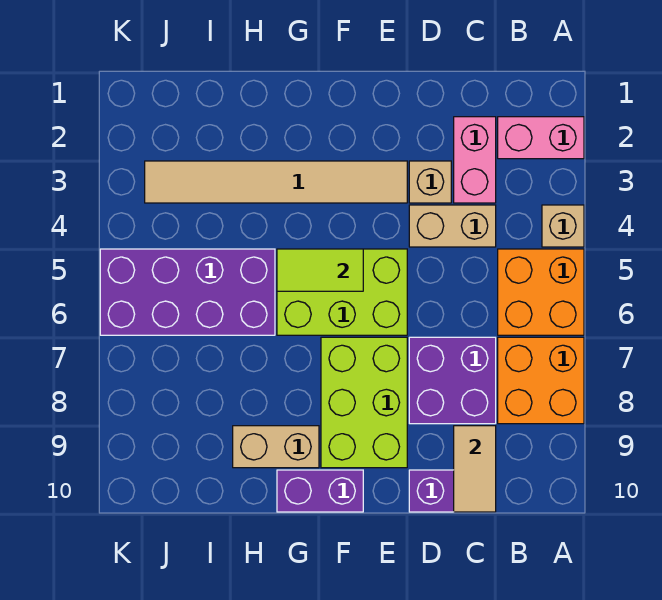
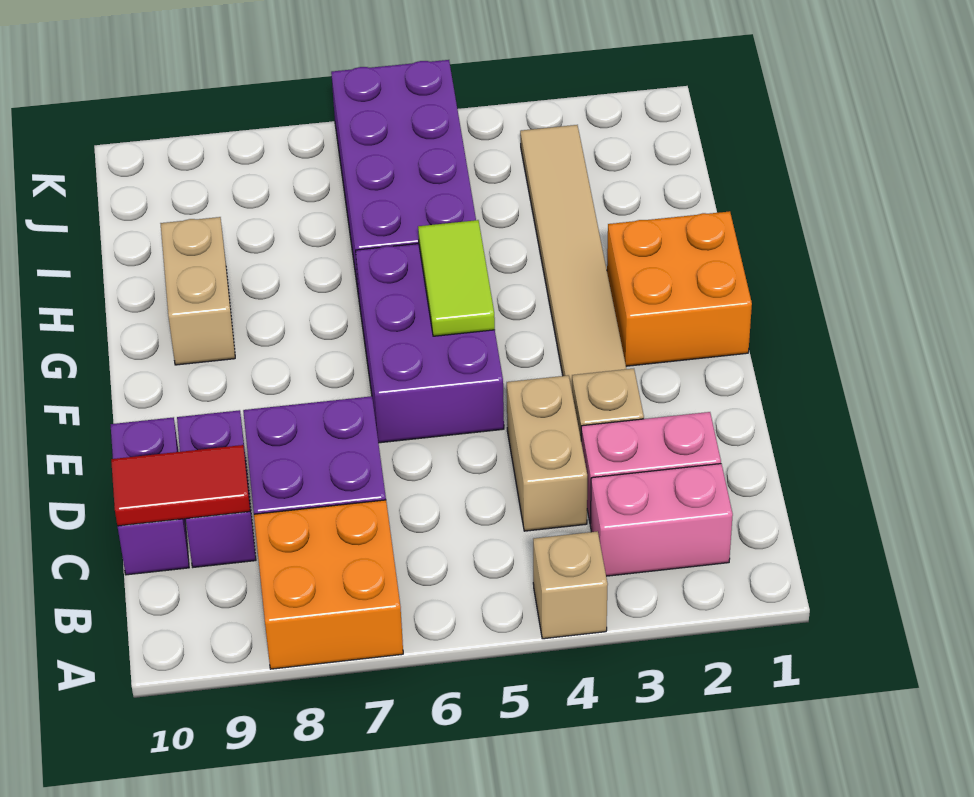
pink 1x2 brick [498,117,584,159] -> pink 1x2 brick turned to [590,464,733,576]
orange 2x2 brick [498,249,584,335] -> orange 2x2 brick moved to [607,211,752,366]
tan 1x2 tile [454,426,496,512] -> red 1x2 tile [111,445,250,526]
lime 2x3 brick [277,249,407,335] -> purple 2x3 brick [356,244,504,443]
lime 2x3 brick [321,337,407,468] -> none
purple 1x2 brick [277,470,363,512] -> purple 1x2 brick moved to [177,410,256,567]

